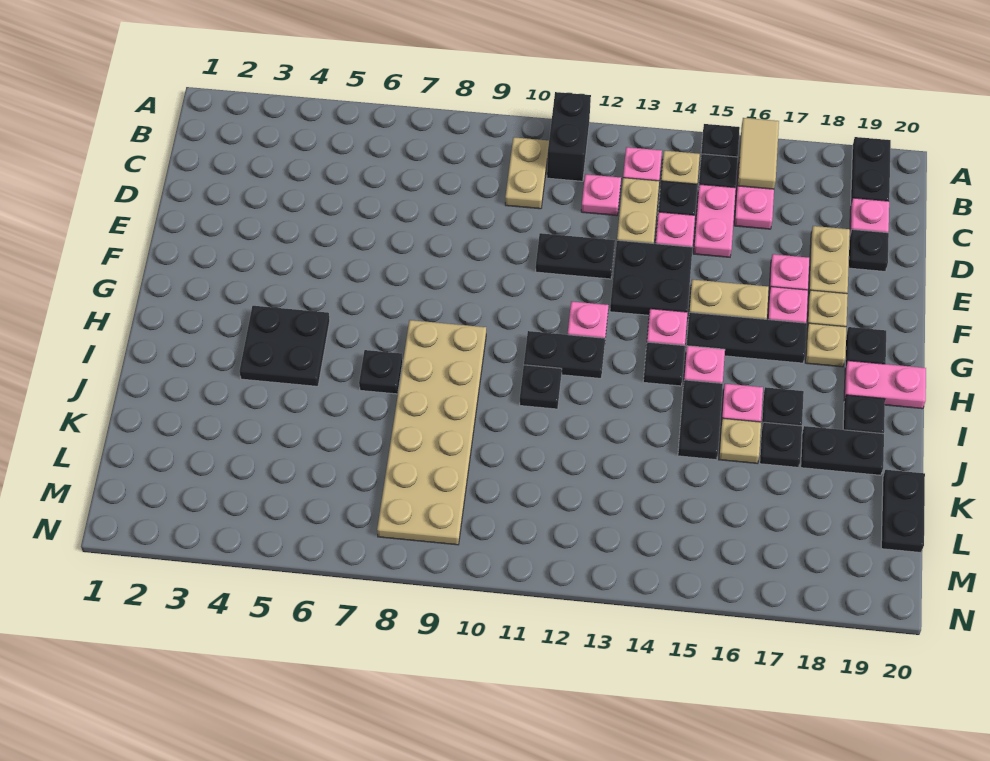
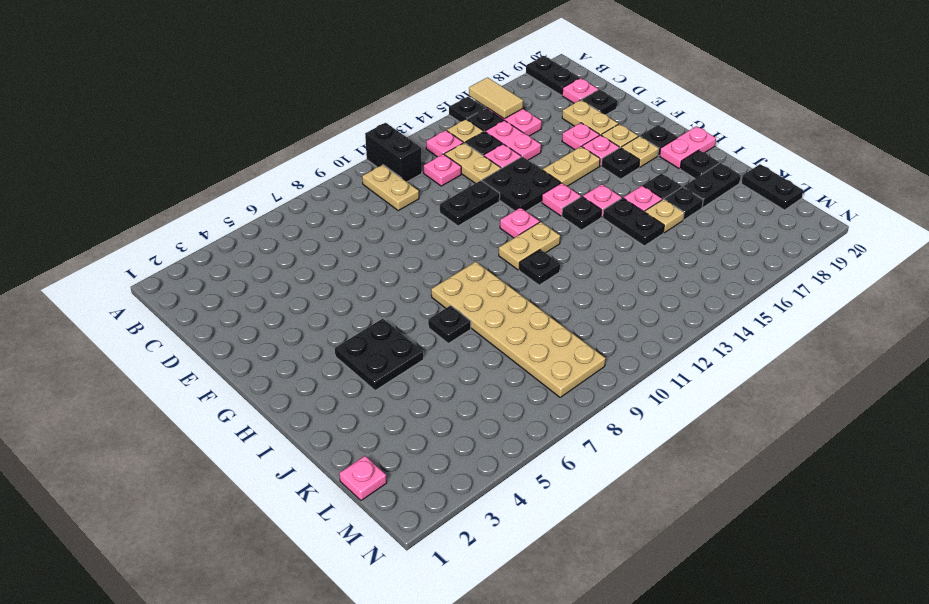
black 1x3 plate [686,312,807,363] -> black 1x1 plate [601,148,640,179]
black 1x2 plate [524,331,605,378] -> tan 1x2 plate [499,222,560,270]
none -> pink 1x1 plate [339,456,387,500]

